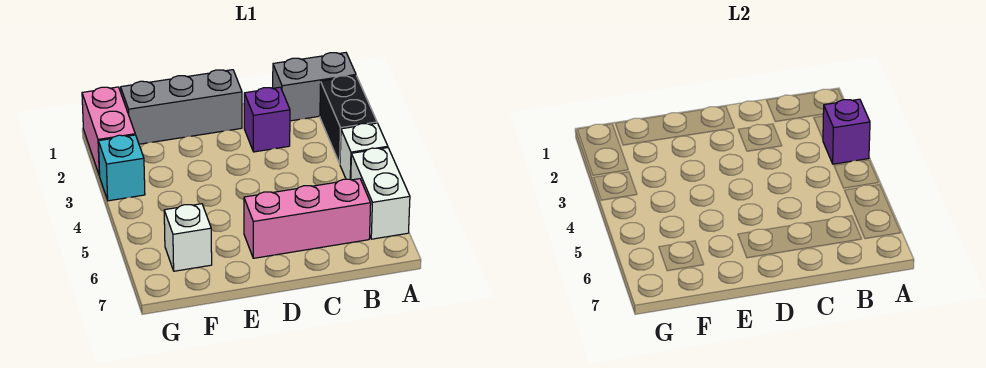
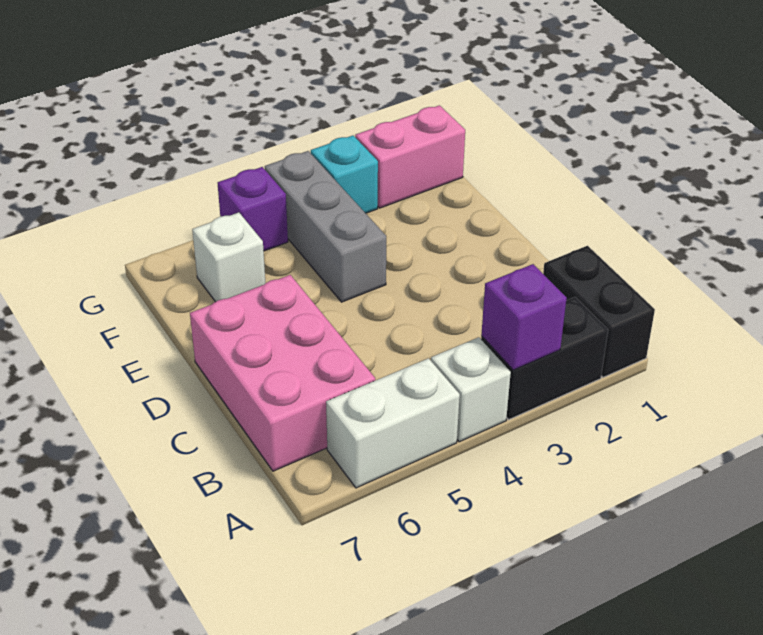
grey 1x2 brick [273,53,356,121] -> black 1x2 brick [543,246,655,377]
pink 1x3 brick [244,179,371,258] -> pink 2x3 brick [190,275,375,471]
purple 1x1 brick [244,87,290,152] -> purple 1x1 brick moved to [218,167,288,251]
grey 1x3 brick [121,70,242,144] -> grey 1x3 brick moved to [265,151,386,302]

